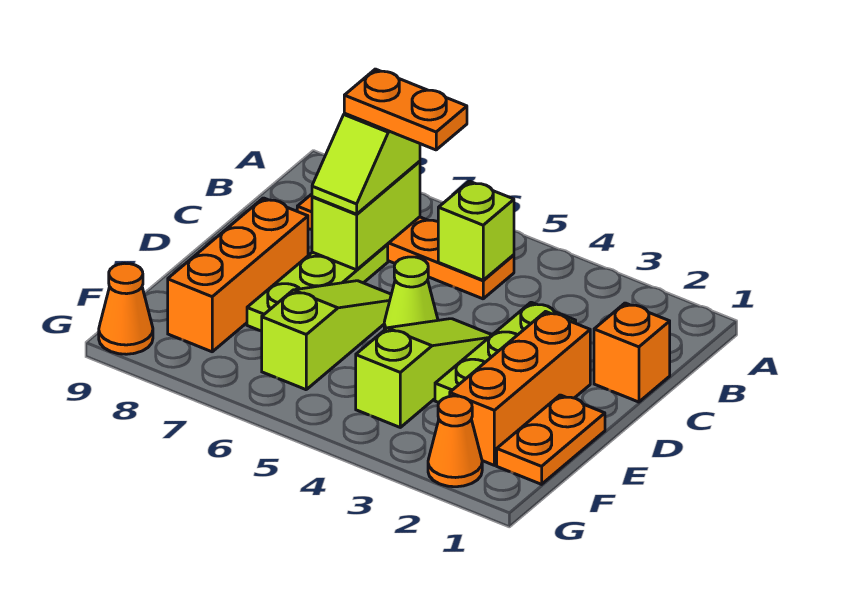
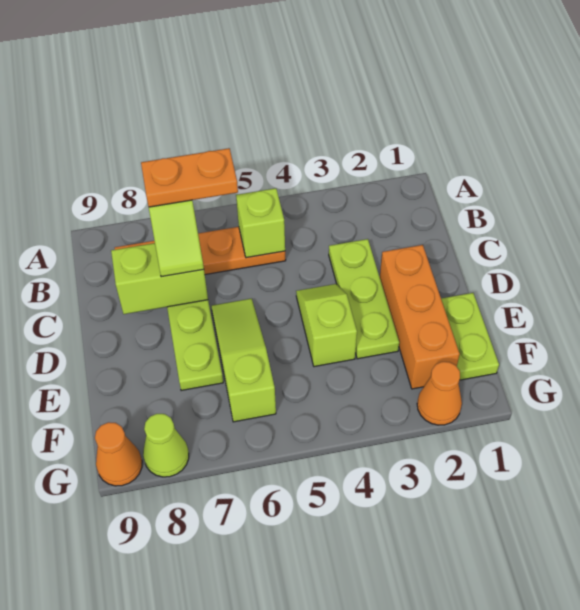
lime 1x2 brick [312,161,420,270] -> lime 1x2 brick turned to [111,243,208,314]
orange 1x1 brick [594,303,670,402] -> none
lime 1x3 slope [356,319,492,427] -> lime 1x2 slope [296,284,357,367]
lime 1x1 cone [384,257,438,330] -> lime 1x1 cone moved to [143,414,189,477]
orange 1x3 brick [168,198,308,352] -> none
orange 1x2 plate [497,395,605,484] -> lime 1x2 plate [441,293,499,380]

